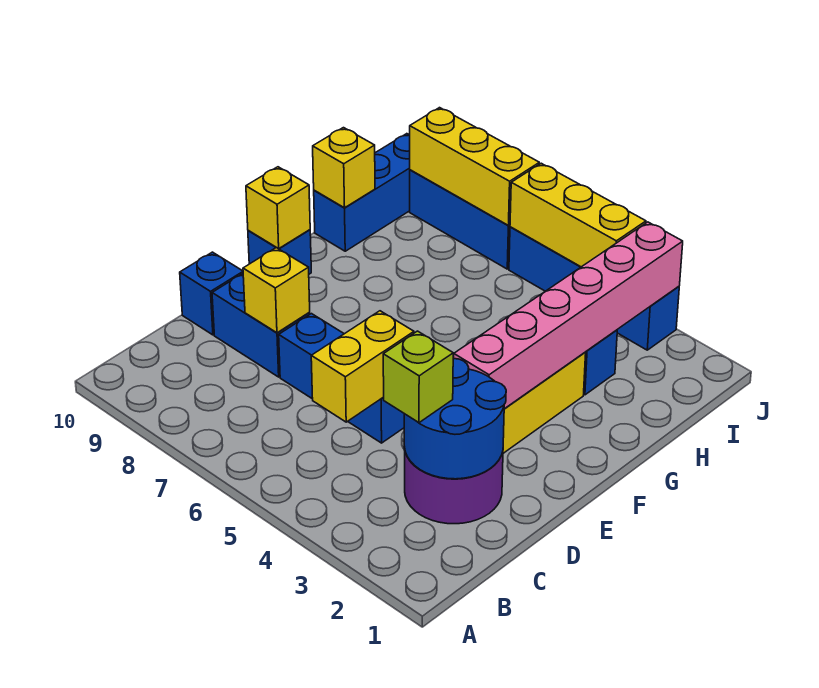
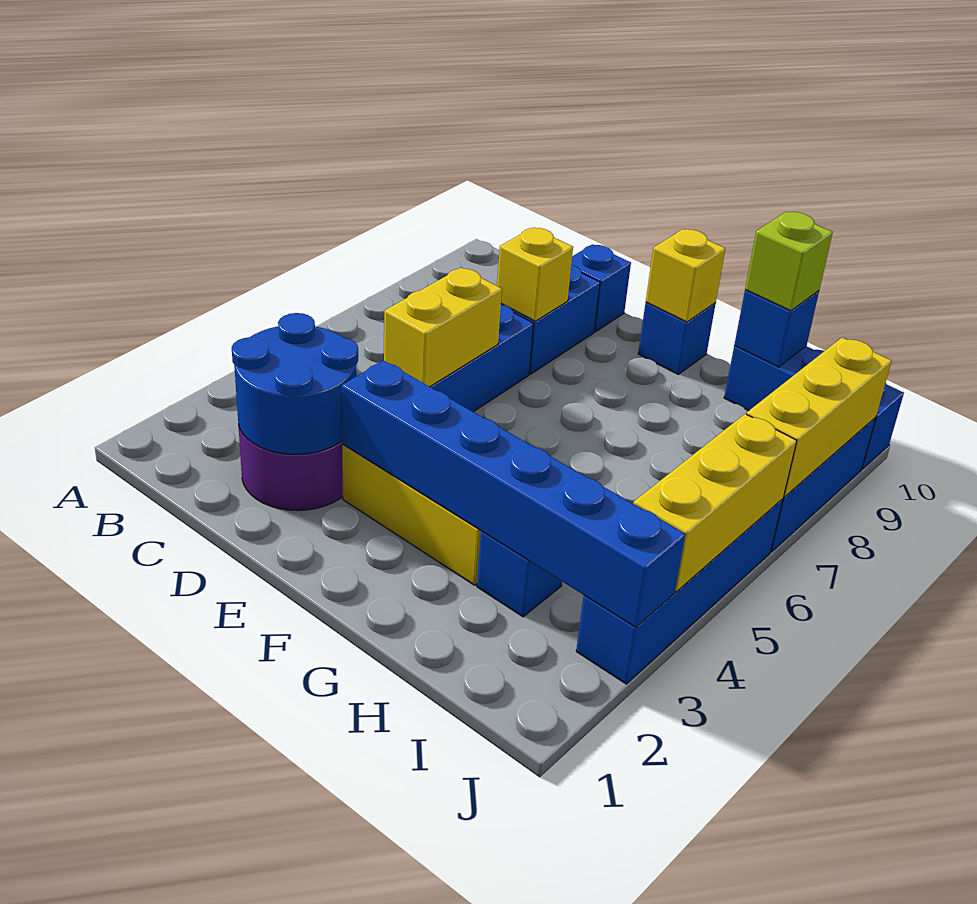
lime 1x1 brick [383,331,454,423] -> lime 1x1 brick moved to [745,212,833,311]
yellow 1x2 brick [311,311,414,422] -> yellow 1x2 brick turned to [384,267,502,387]
pink 1x6 brick [454,222,683,409] -> blue 1x6 brick [342,360,685,627]
yellow 1x1 brick [313,128,375,208] -> blue 1x1 brick [734,290,819,367]

